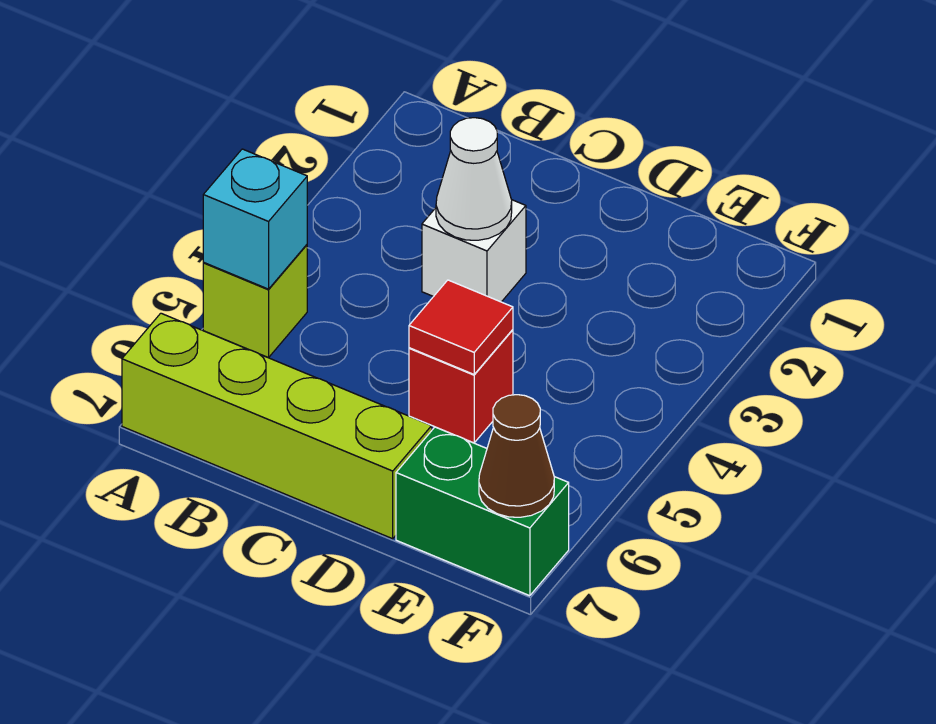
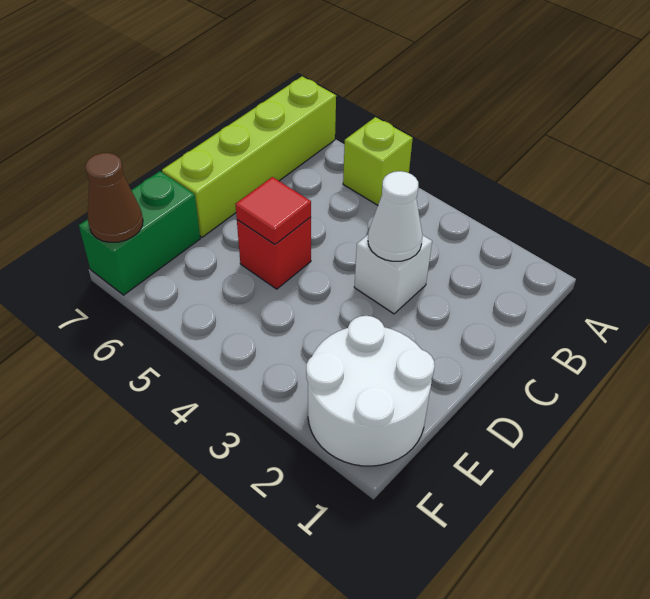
cyan 1x1 brick [203,149,307,289] -> none
none -> white 2x2 round brick [306,316,435,466]

